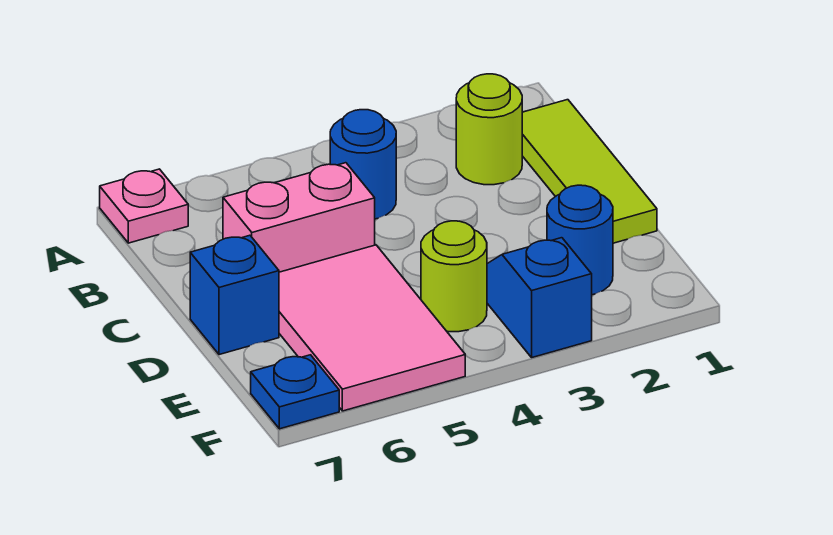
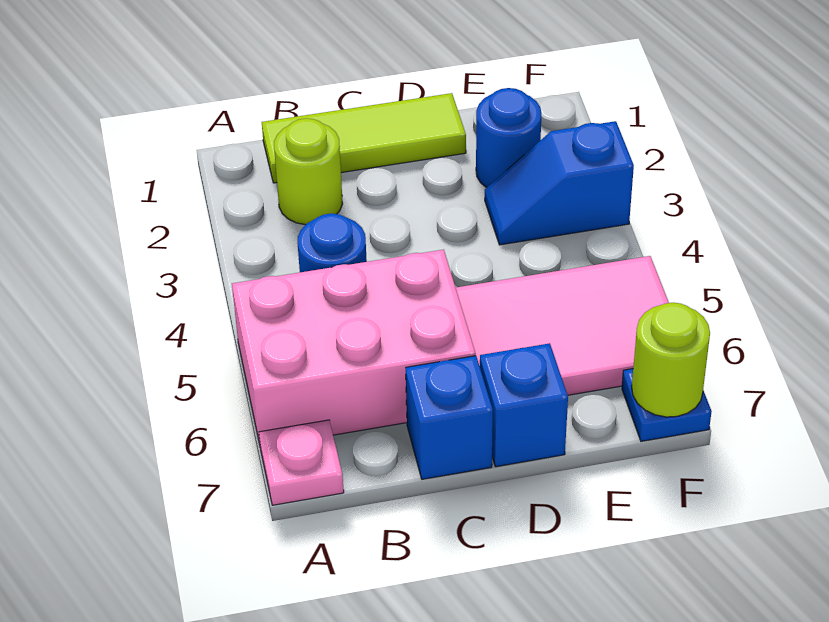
pink 1x2 brick [223,163,375,272] -> pink 2x3 brick [232,250,476,444]
none -> blue 1x1 brick [406,356,493,479]
lime 1x1 round brick [421,221,487,332] -> lime 1x1 round brick moved to [632,303,710,417]

